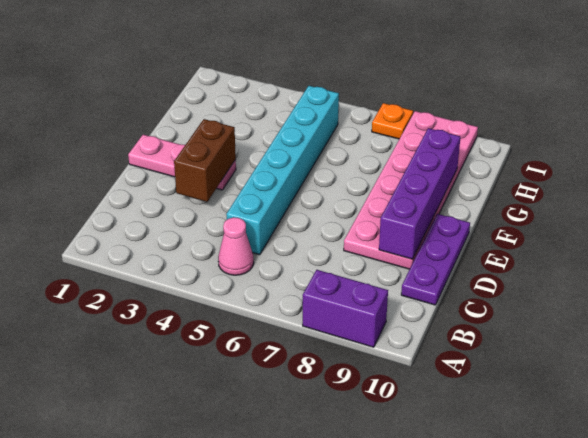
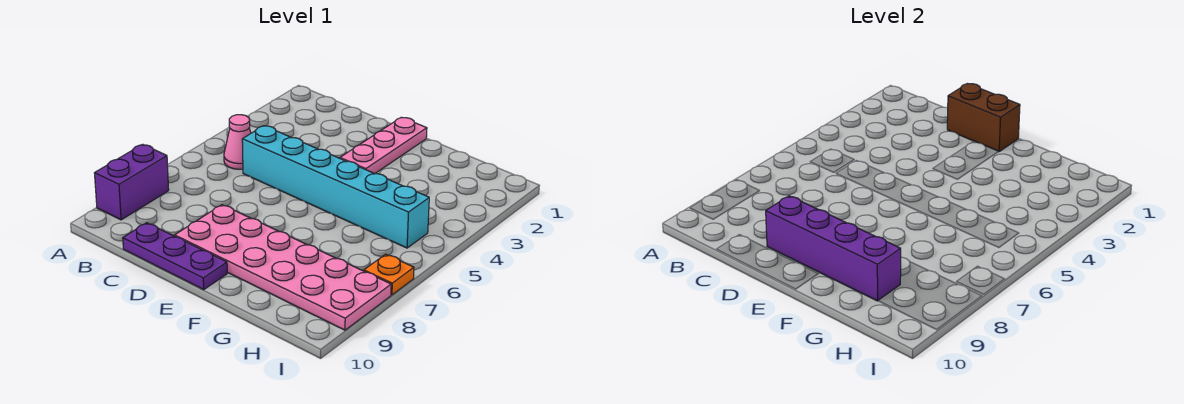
brown 1x2 brick [174,119,236,202] -> brown 1x2 brick moved to [947,84,1020,151]

